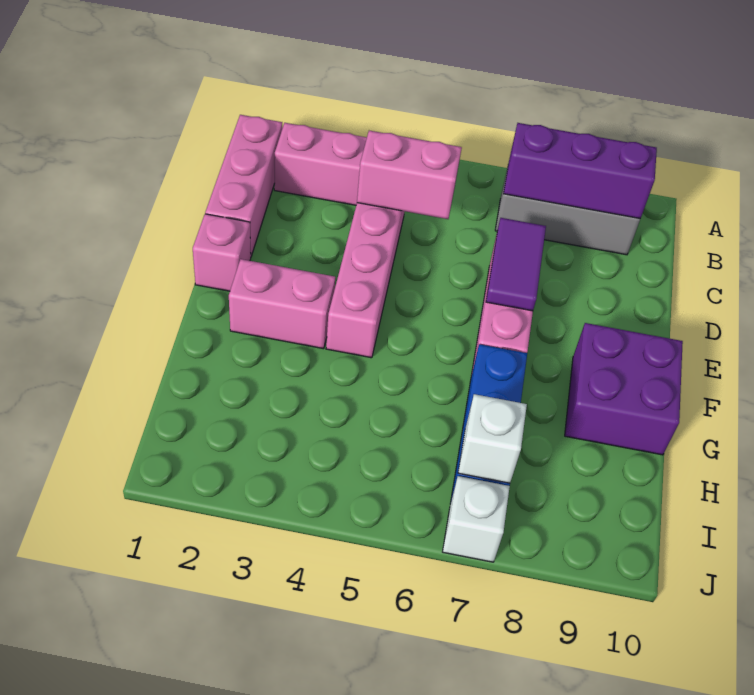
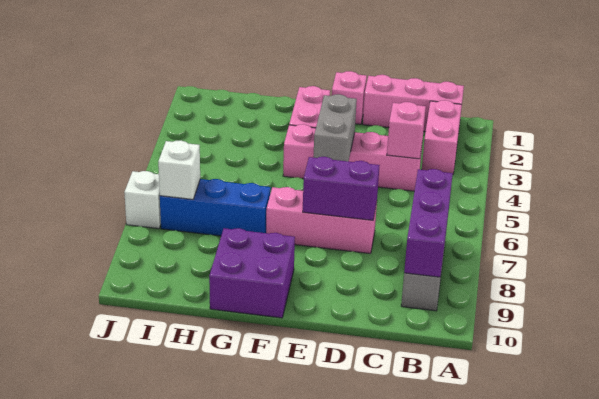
pink 1x2 brick [357,131,462,219] -> pink 1x1 brick [387,102,426,159]
purple 1x2 tile [486,218,546,311] -> purple 1x2 brick [303,157,380,220]
none -> grey 1x2 brick [313,94,357,161]

